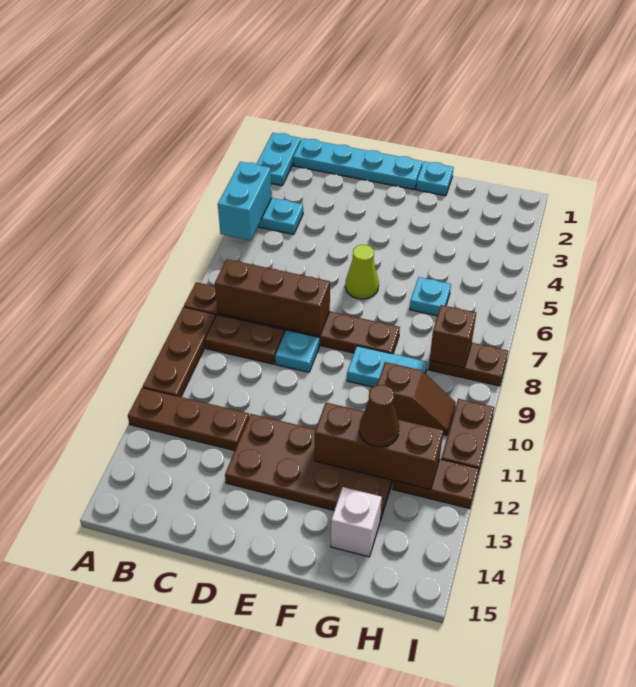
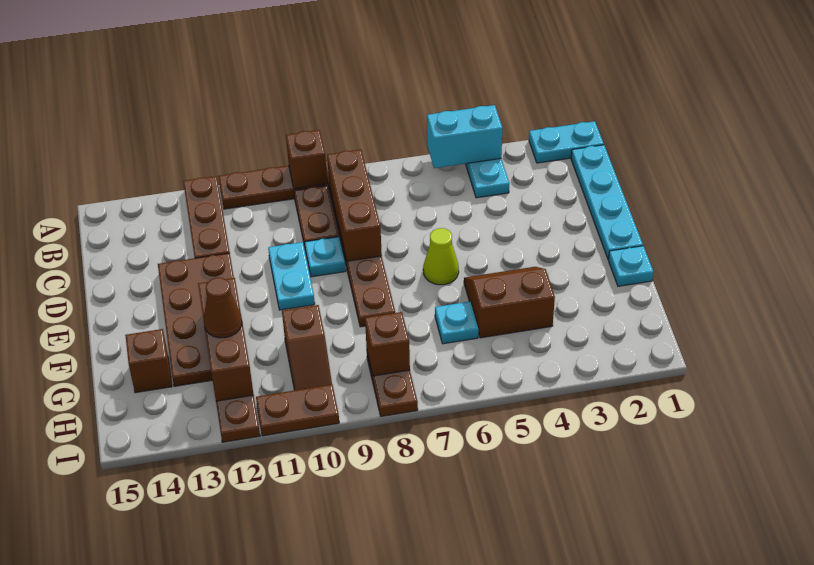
none -> brown 1x1 brick [286,130,327,189]
none -> brown 2x2 slope [464,267,555,338]
cyan 1x2 plate [347,346,427,387] -> cyan 1x2 plate moved to [268,242,315,310]
white 1x1 brick [331,487,382,557] -> brown 1x1 brick [125,329,172,393]

